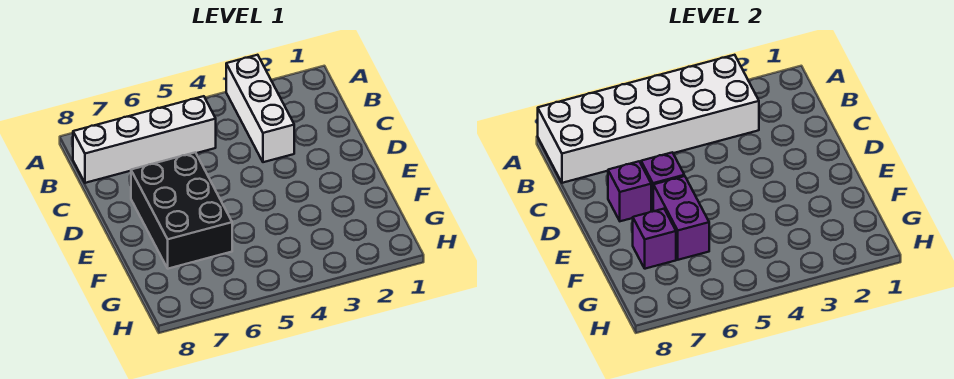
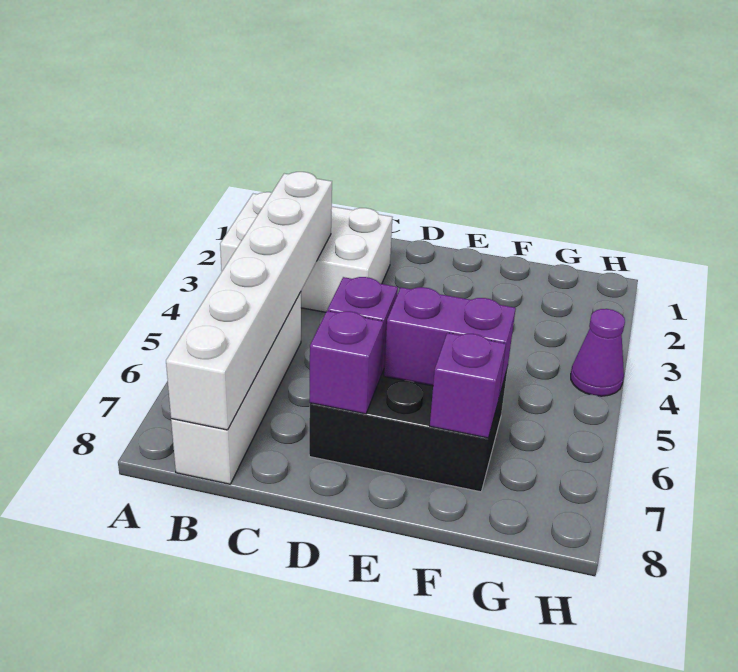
white 1x3 brick [226,55,294,162] -> white 2x3 brick [220,192,393,312]
white 2x6 brick [538,55,759,183] -> white 1x6 brick [166,172,332,430]
none -> purple 1x1 cone [571,309,625,396]

